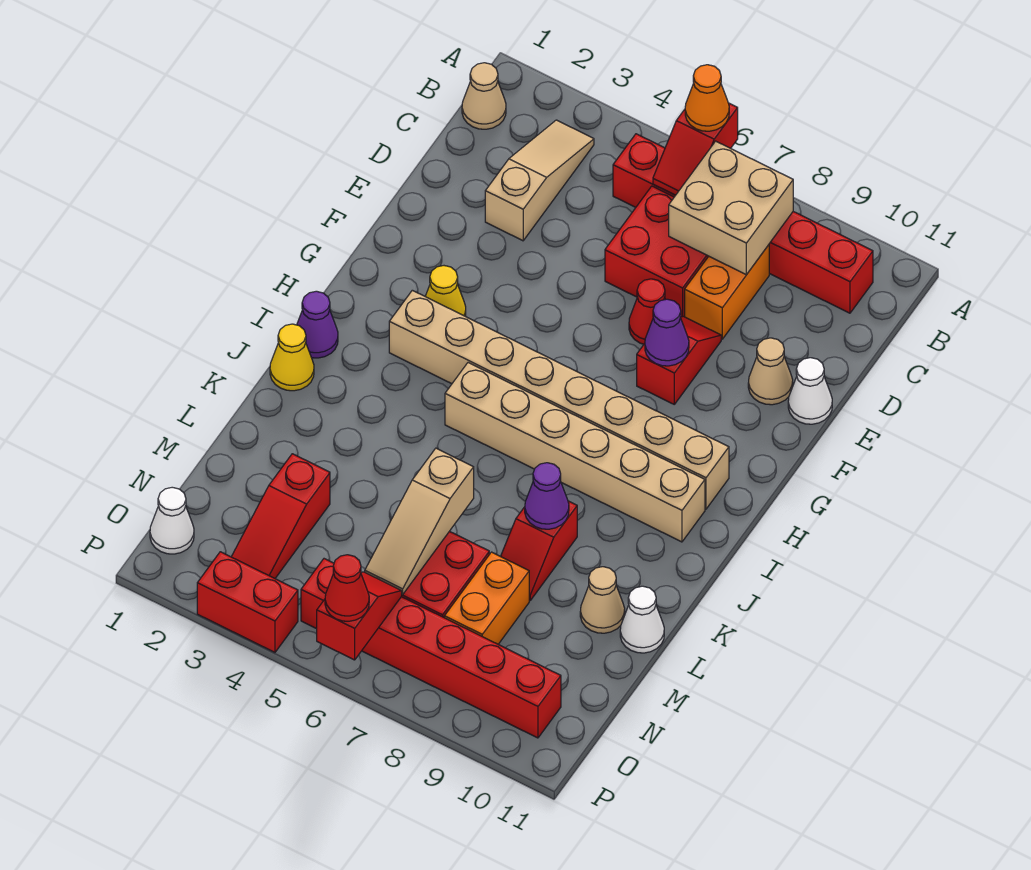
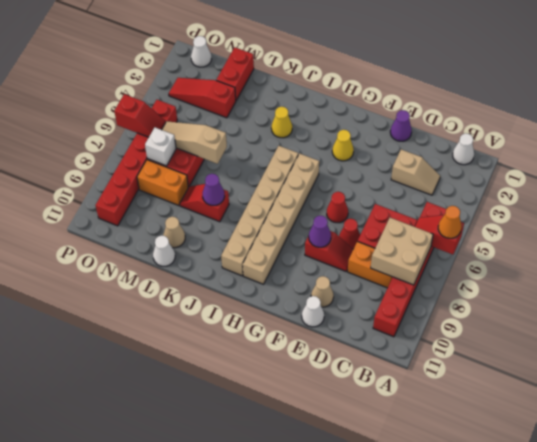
tan 1x1 cone [462,63,506,129] -> white 1x1 cone [453,133,474,165]
tan 1x3 slope [485,120,594,241] -> tan 1x2 slope [391,149,440,195]
tan 1x8 brick [389,290,729,509] -> tan 1x6 brick [243,153,319,284]
purple 1x1 cone [297,291,338,358] -> purple 1x1 cone moved to [390,110,412,141]
yellow 1x1 cone [270,324,314,391] -> yellow 1x1 cone moved to [271,107,292,138]
none -> white 1x1 brick [145,128,176,166]
red 1x2 brick [197,552,298,652] -> red 1x2 brick moved to [216,47,254,100]
red 1x1 cone [325,555,369,621] -> red 1x1 cone moved to [327,192,348,223]

